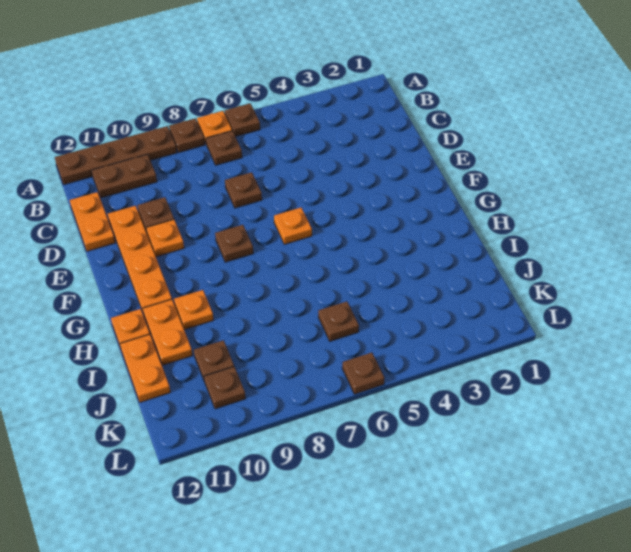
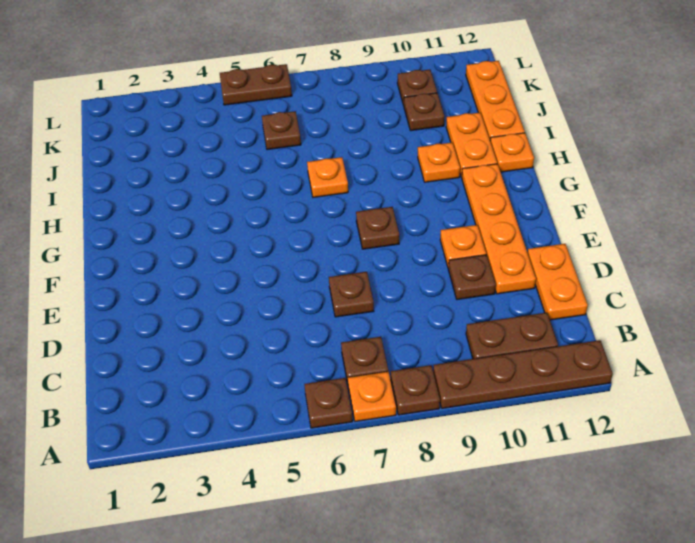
orange 1x1 plate [274,208,312,244] -> orange 1x1 plate moved to [307,157,348,197]
orange 1x2 plate [120,334,170,402] -> orange 1x3 plate [466,61,525,140]
brown 1x1 plate [342,352,384,394] -> brown 1x2 plate [220,64,292,105]

